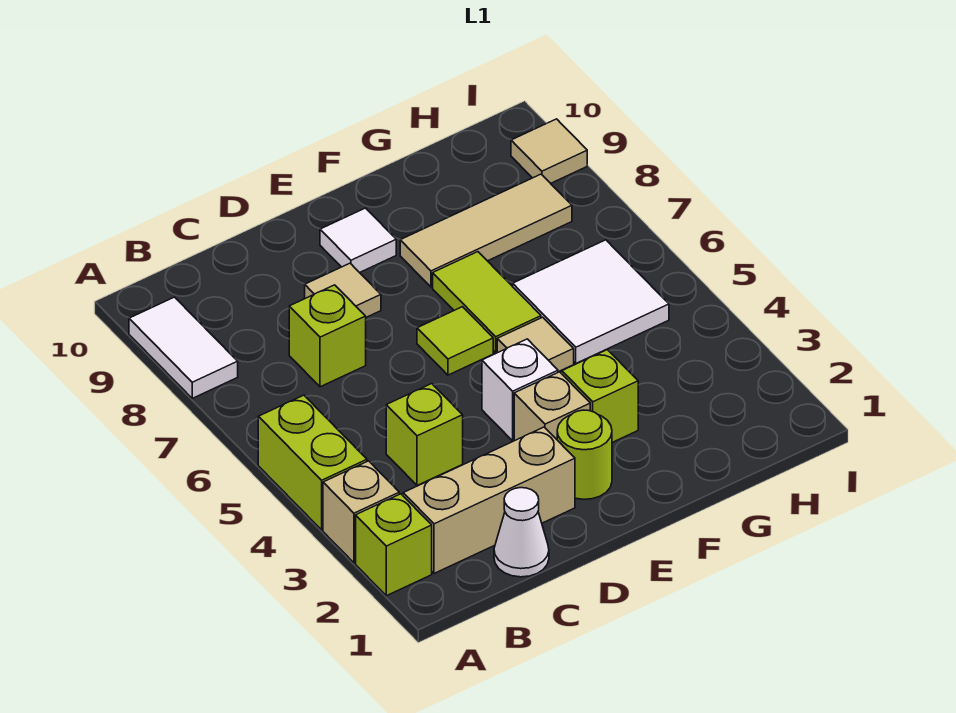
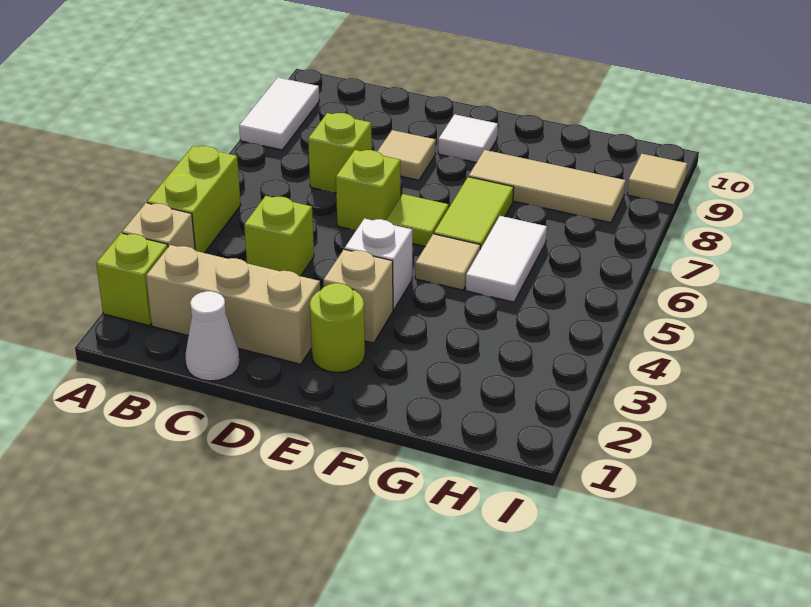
lime 1x1 brick [562,350,638,442] -> lime 1x1 brick moved to [336,150,400,230]
white 2x2 tile [513,240,669,363] -> white 1x2 tile [466,216,547,302]

